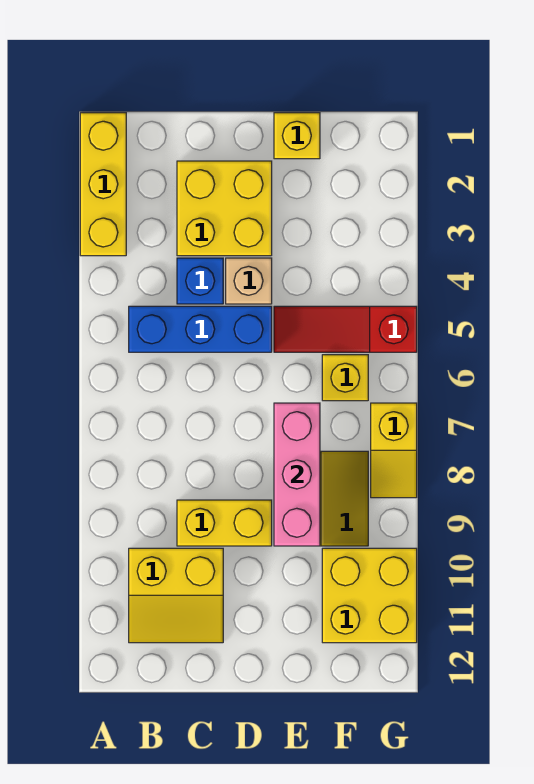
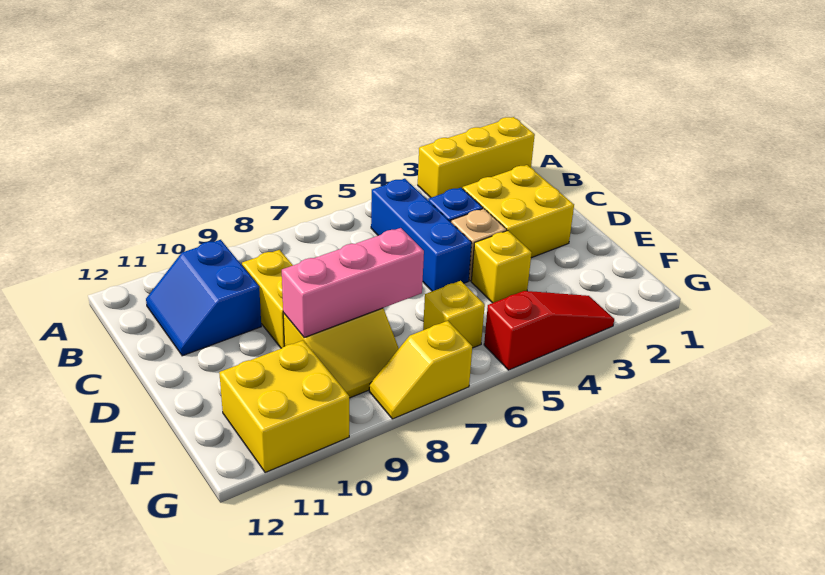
yellow 2x2 slope [129,548,223,643] -> blue 2x2 slope [146,240,261,356]
yellow 1x1 brick [274,113,320,159] -> yellow 1x1 brick moved to [471,231,532,303]
red 1x3 slope [274,306,417,352] -> red 1x3 slope turned to [484,291,614,370]

